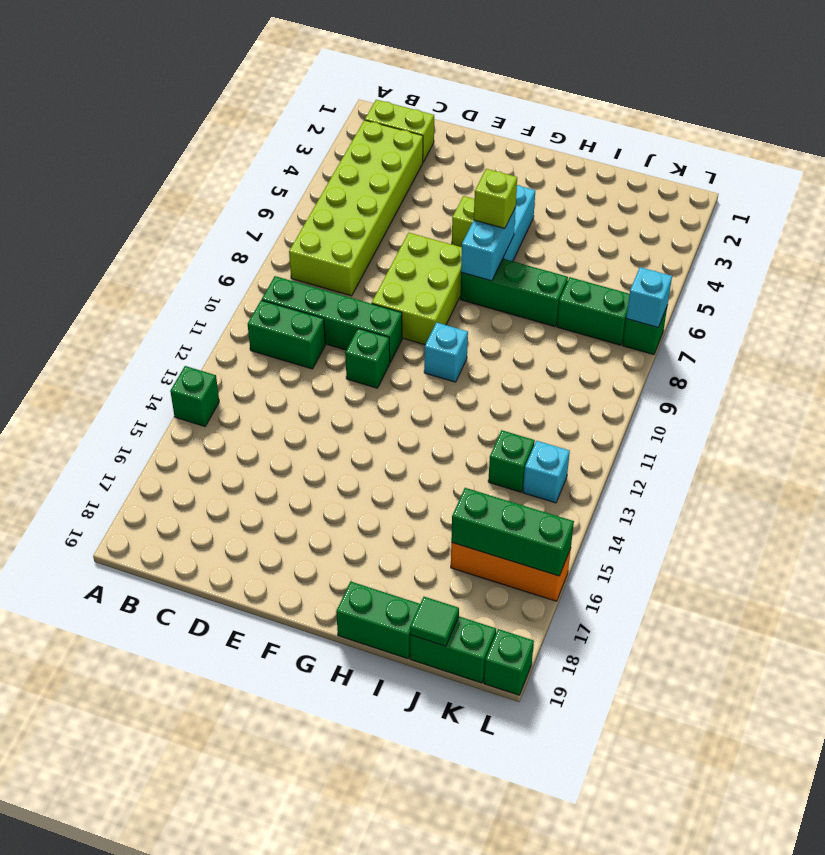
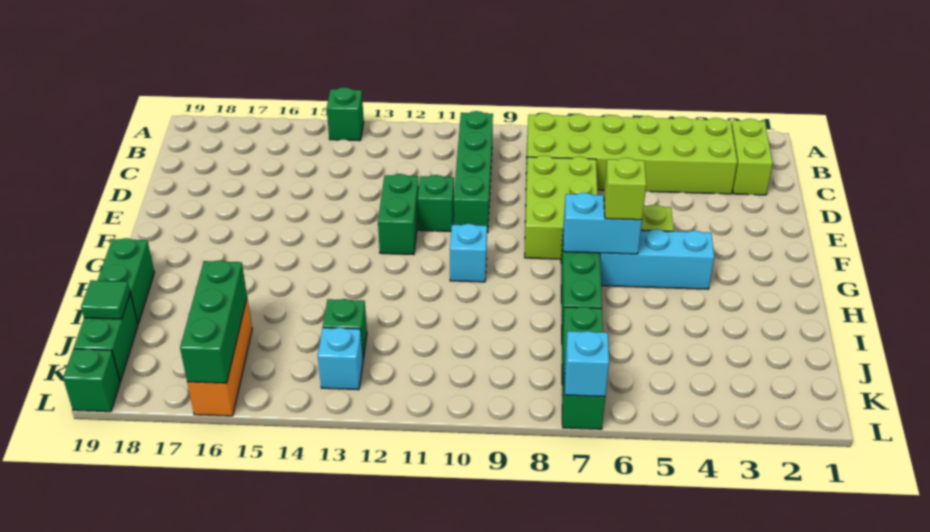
green 1x2 brick [248,300,325,369] -> green 1x2 brick moved to [378,174,419,255]
lime 2x3 brick [372,233,462,345] -> lime 2x3 brick turned to [525,156,597,259]

